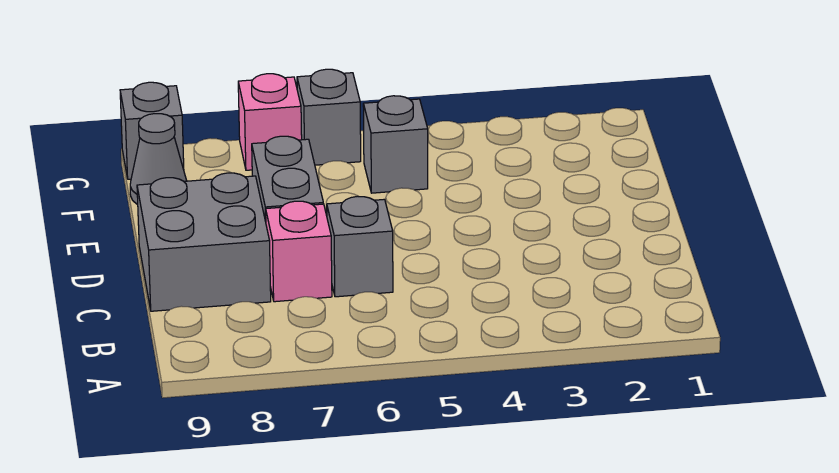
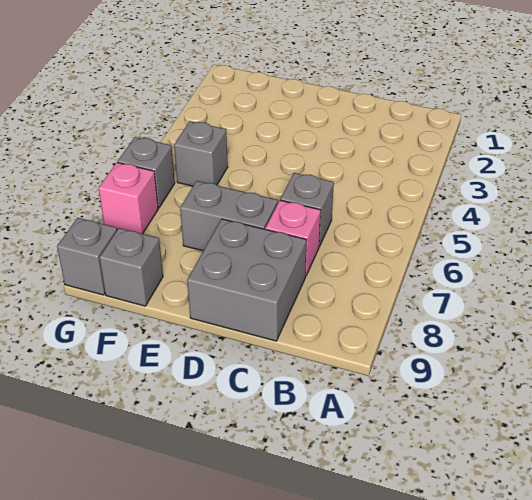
grey 1x1 cone [130,114,187,205] -> grey 1x1 brick [99,228,163,306]

